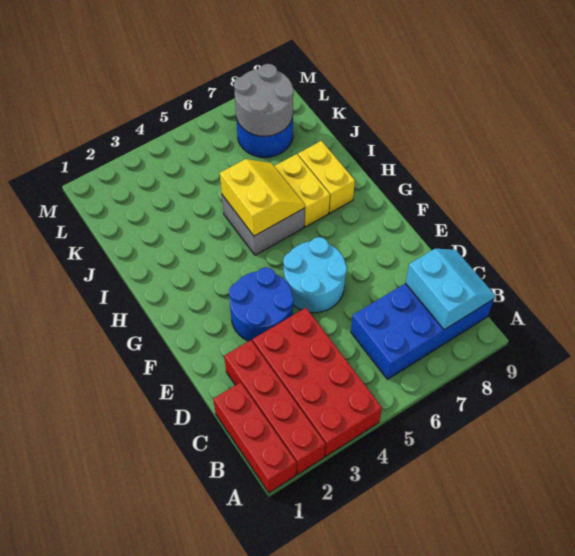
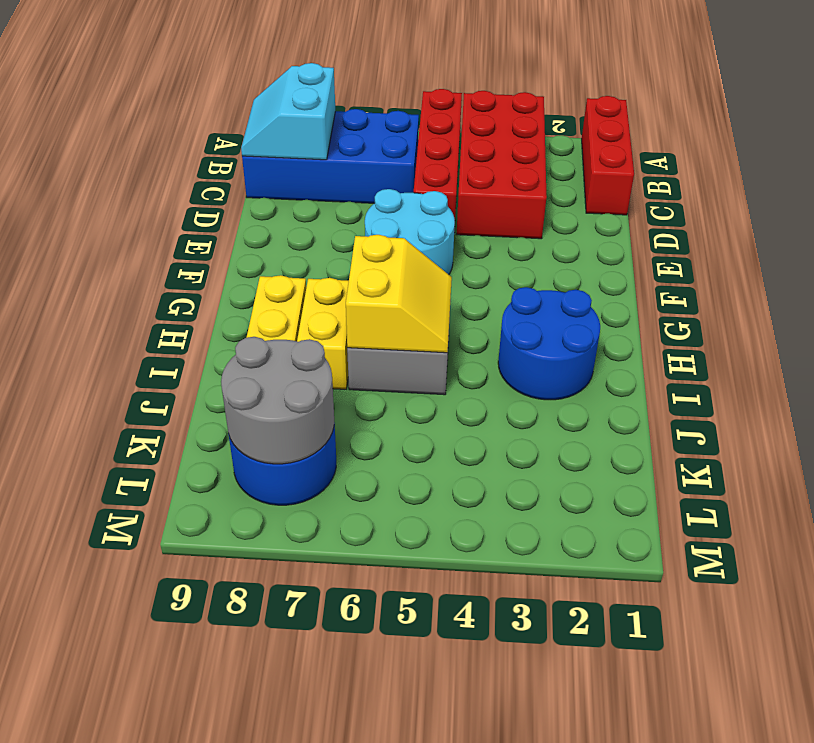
red 1x4 brick [224,340,325,475] -> red 1x4 brick moved to [414,89,462,232]
blue 2x2 round brick [229,267,293,342] -> blue 2x2 round brick moved to [498,287,600,400]
yellow 2x2 slope [220,159,305,236] -> yellow 2x2 slope turned to [346,235,452,353]

